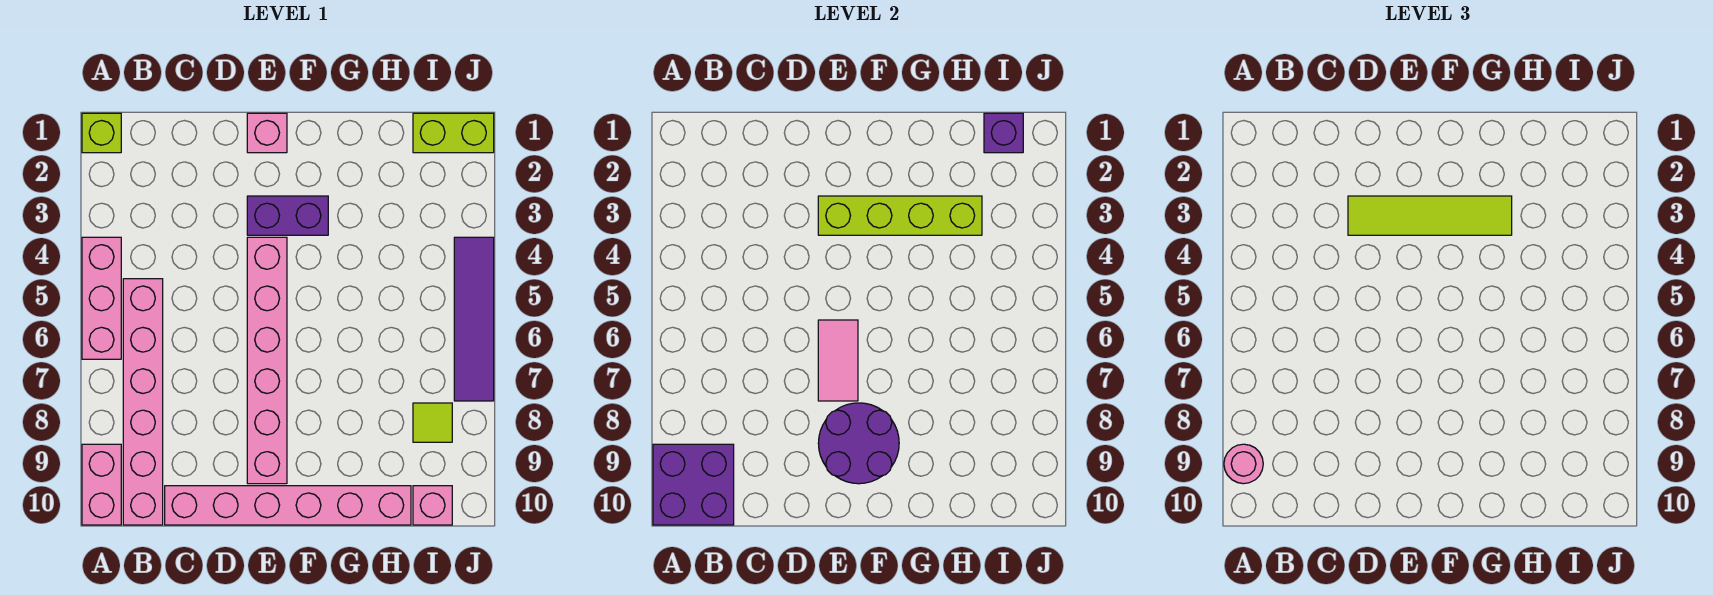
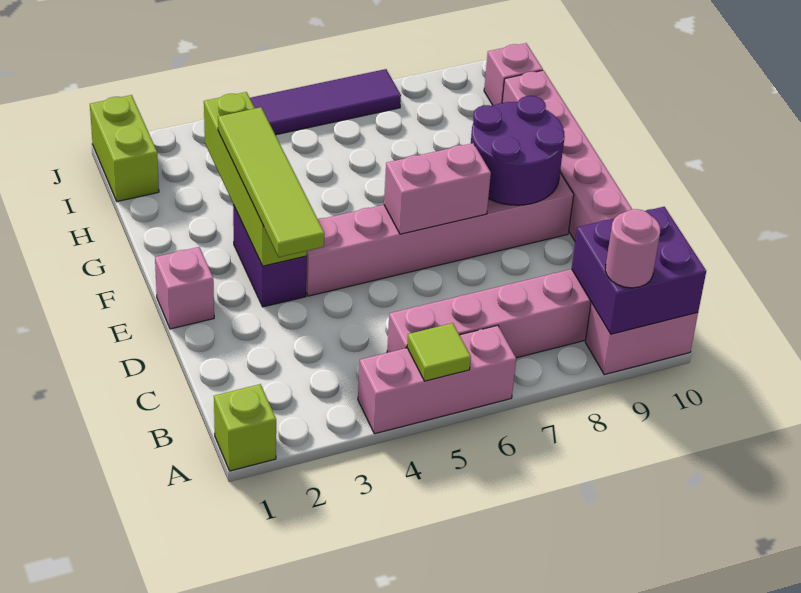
pink 1x2 tile [818,320,858,401] -> pink 1x2 brick [384,143,491,234]
purple 1x1 brick [984,113,1023,153] -> none
lime 1x1 tile [413,403,452,442] -> lime 1x1 tile moved to [407,323,471,381]

